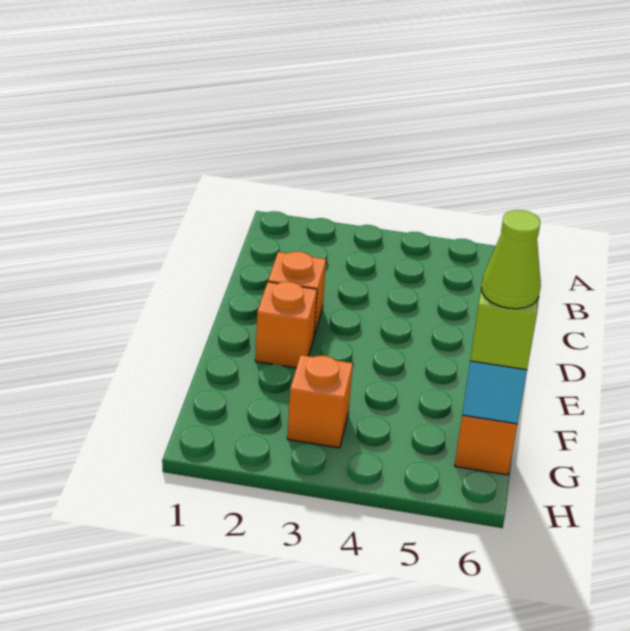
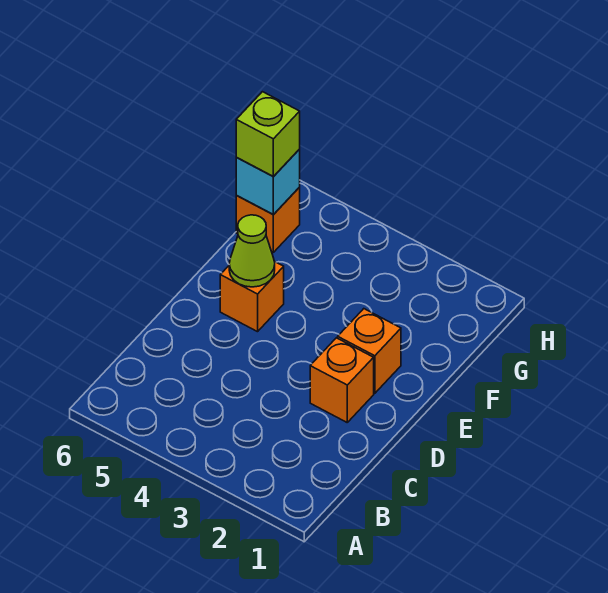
orange 1x1 brick [287,355,353,448] -> orange 1x1 brick moved to [220,261,284,332]
lime 1x1 cone [481,210,541,309] -> lime 1x1 cone moved to [229,215,275,287]

